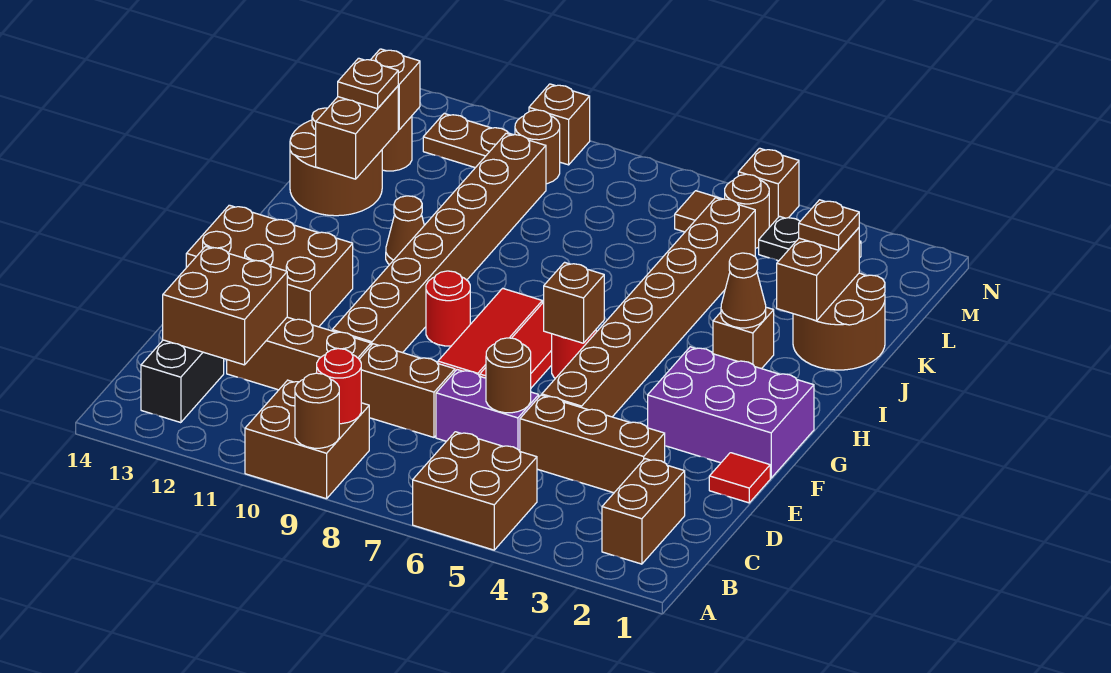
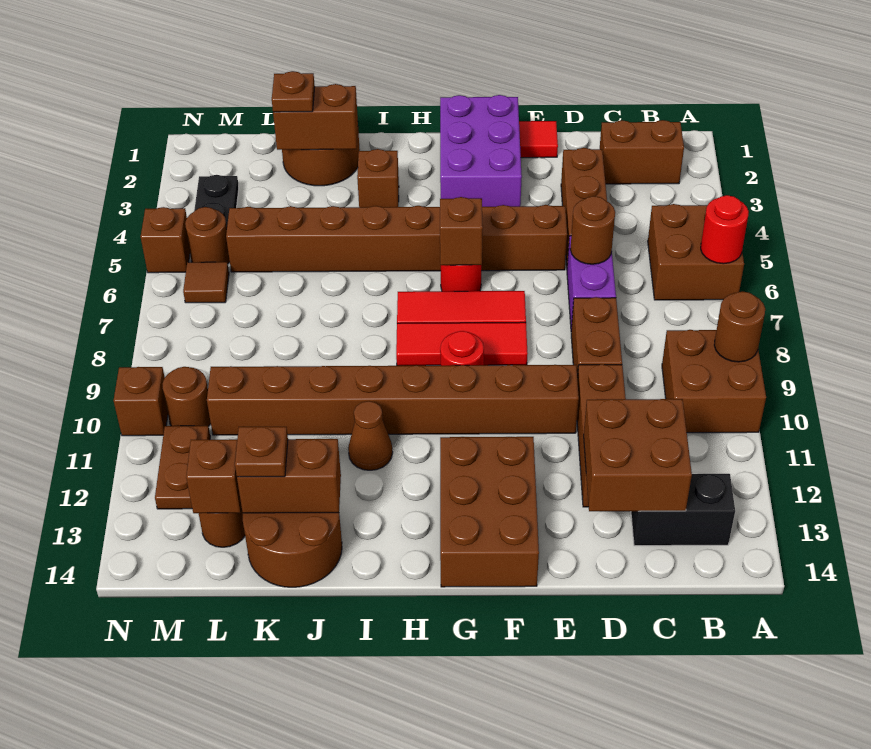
red 1x1 round brick [317,349,361,424] -> red 1x1 round brick moved to [701,195,749,264]
brown 1x1 cone [721,253,766,328] -> none

